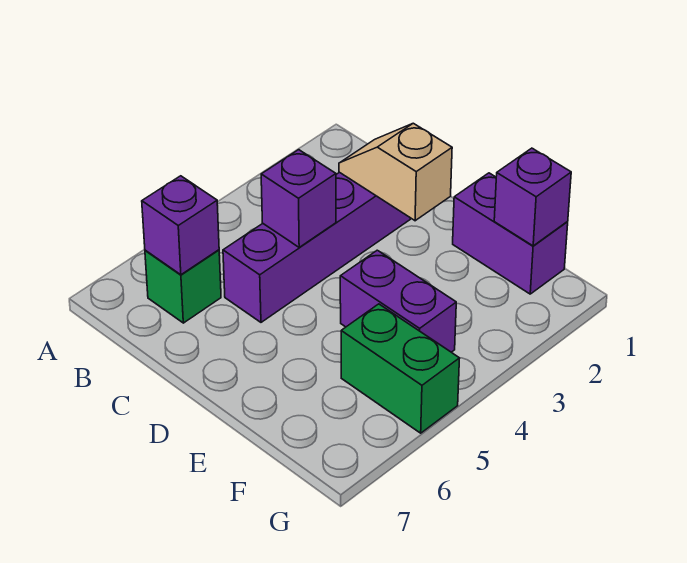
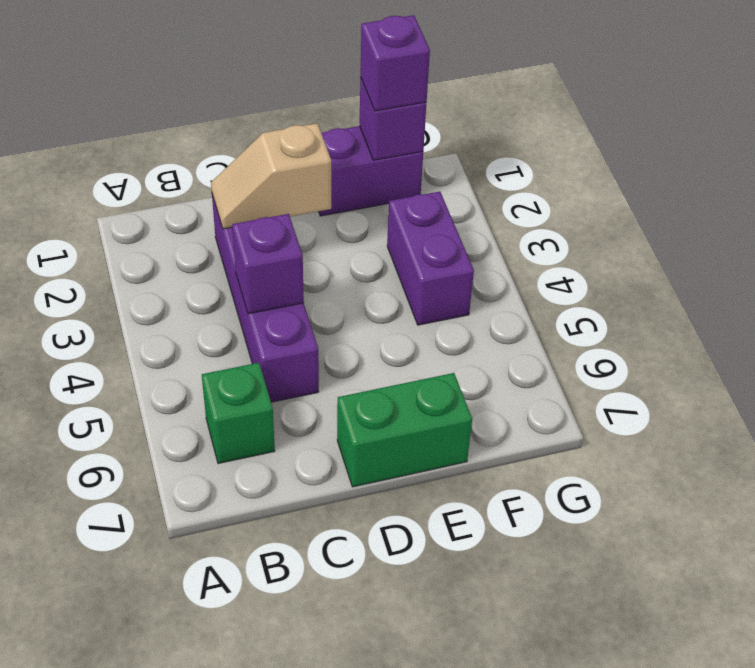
purple 1x1 brick [142,176,219,275] -> purple 1x1 brick moved to [361,15,430,111]
purple 1x2 brick [340,250,456,352] -> purple 1x2 brick turned to [387,192,474,325]
green 1x2 brick [341,304,460,433] -> green 1x2 brick moved to [337,373,472,487]

